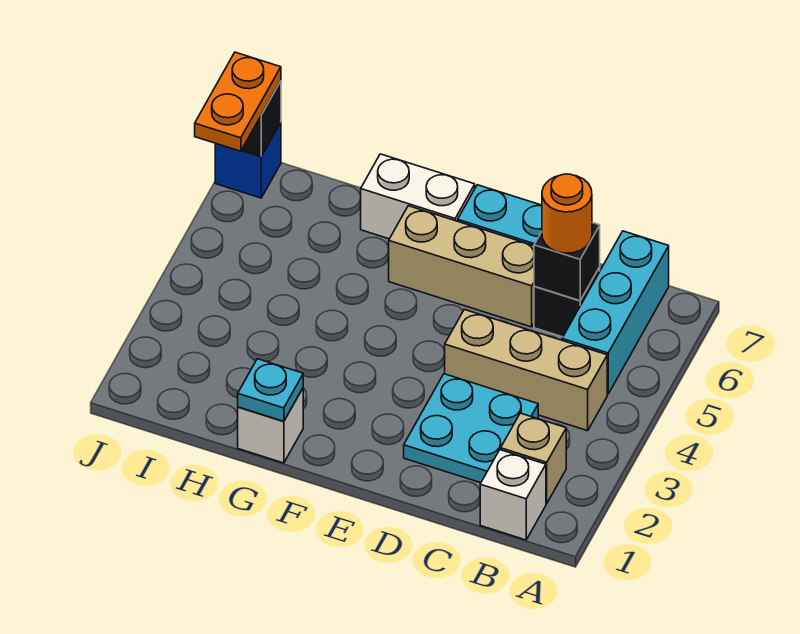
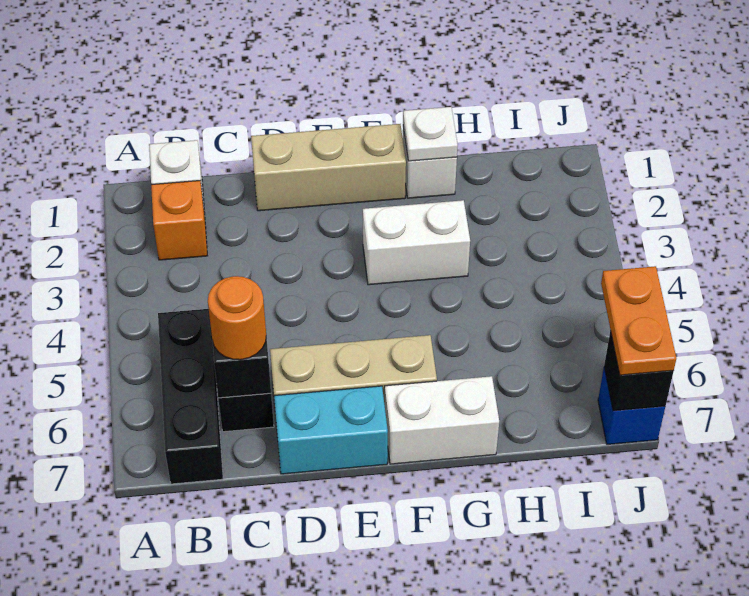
tan 1x1 brick [501,413,566,504] -> orange 1x1 brick [151,180,207,260]
tan 1x3 brick [445,310,607,431] -> tan 1x3 brick moved to [251,124,406,211]
cyan 1x3 brick [562,231,669,394] -> black 1x3 brick [158,309,223,484]
cyan 2x2 plate [404,374,538,483] -> none
none -> white 1x2 brick [363,200,470,285]
cyan 1x1 plate [238,359,303,421] -> white 1x1 plate [403,107,458,161]

